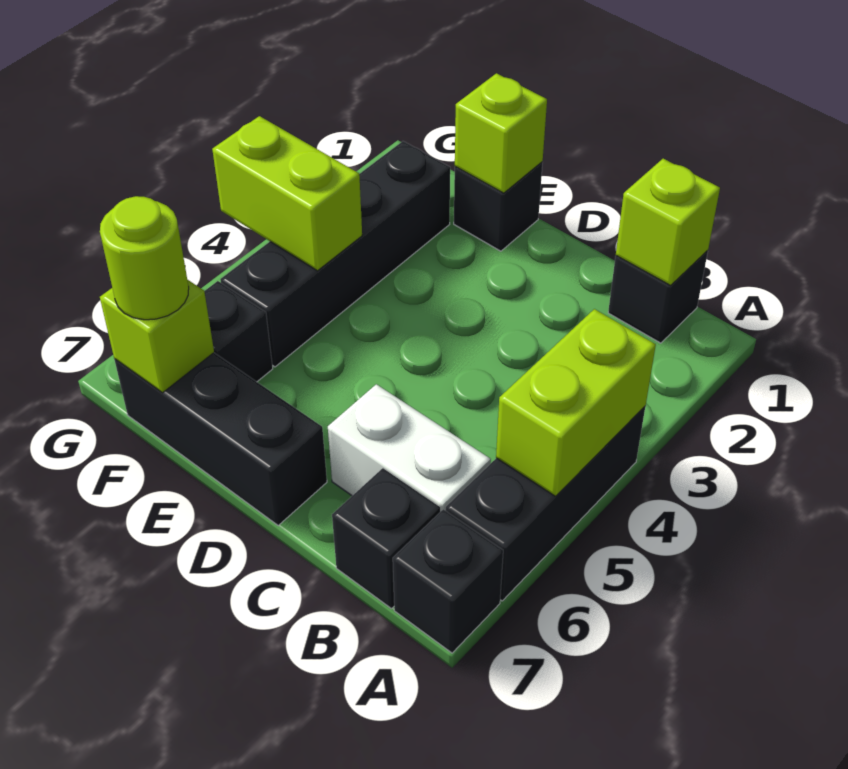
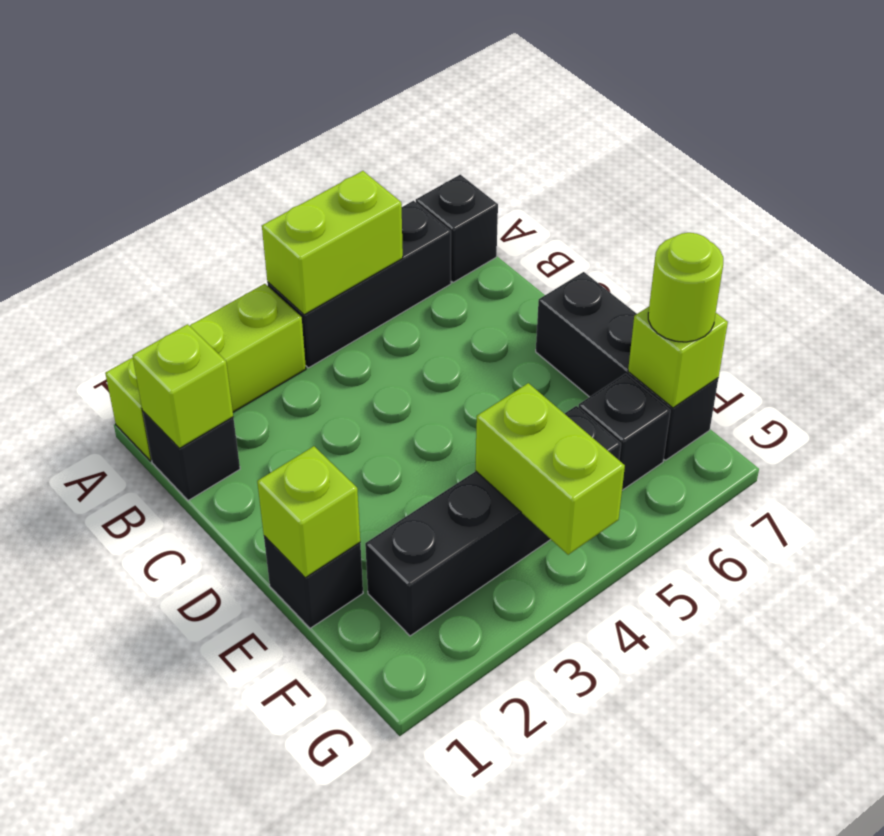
none -> lime 1x3 brick [105,284,306,461]
white 1x2 brick [328,384,491,512] -> none
black 1x1 brick [332,468,440,609] -> none

